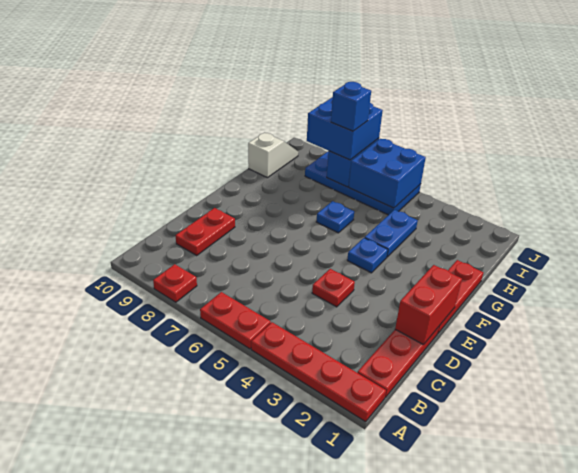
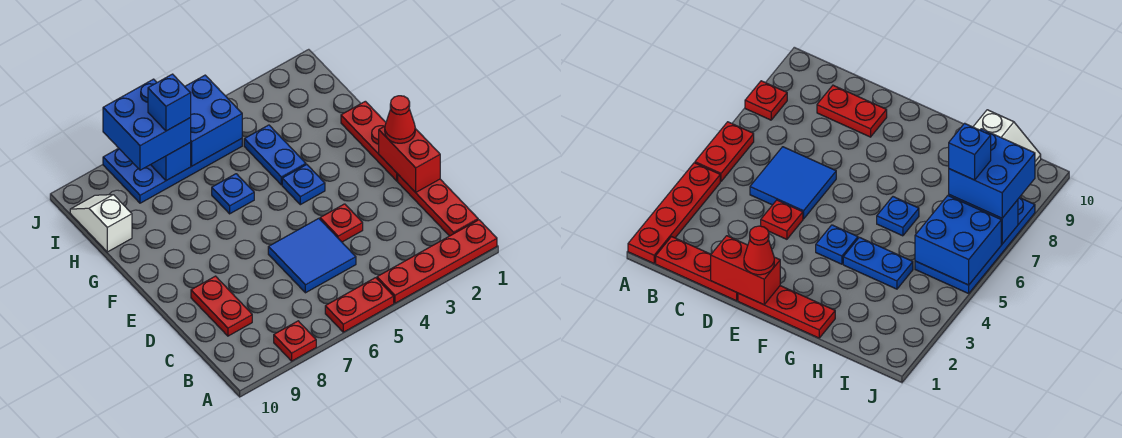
none -> blue 2x2 tile [268,218,356,293]
none -> red 1x1 cone [385,96,415,143]

